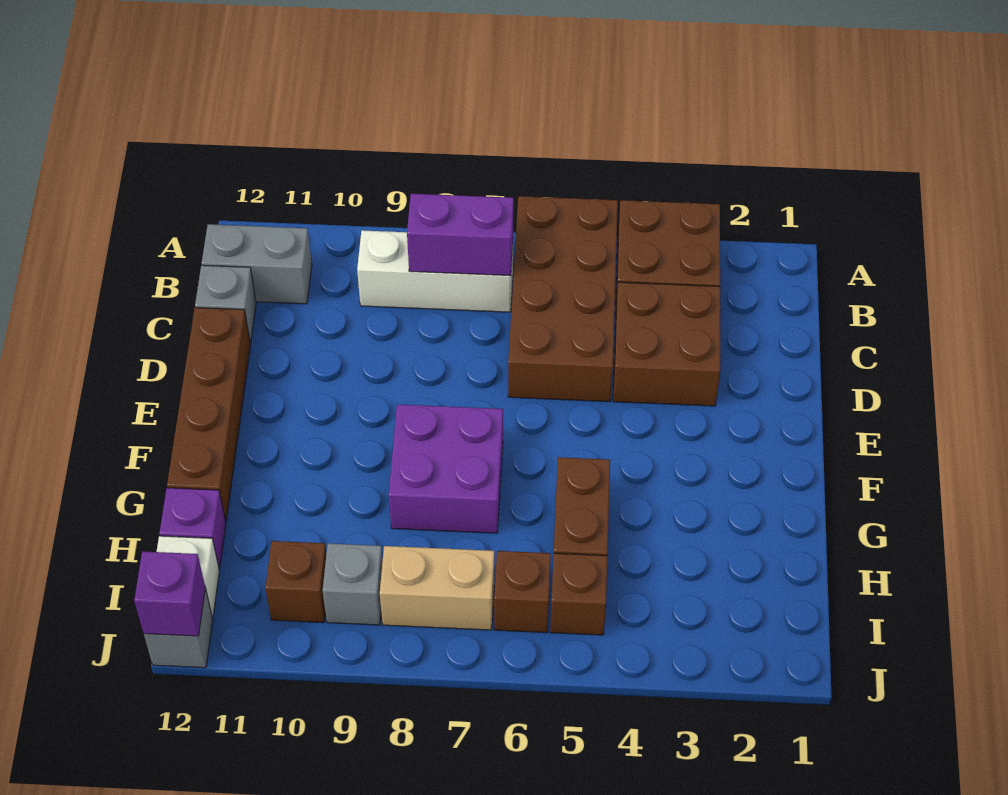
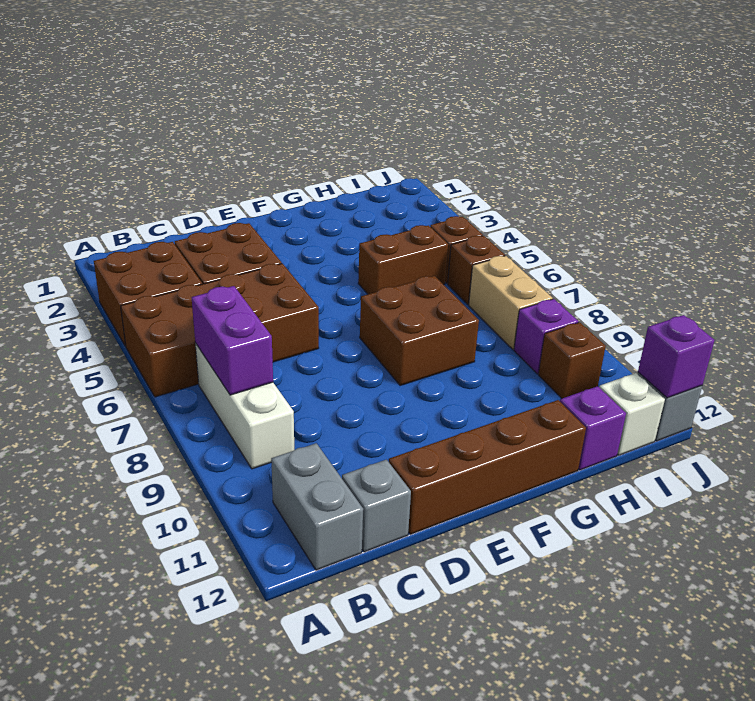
purple 2x2 brick [389,404,503,533] -> brown 2x2 brick [360,276,479,386]
grey 1x1 brick [323,543,383,625] -> purple 1x1 brick [514,299,578,374]

